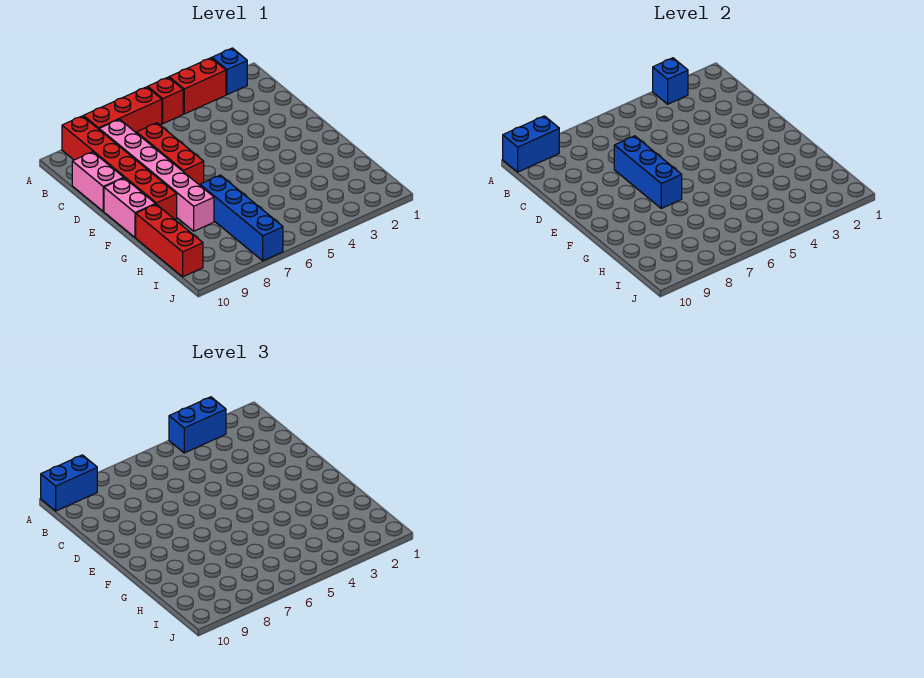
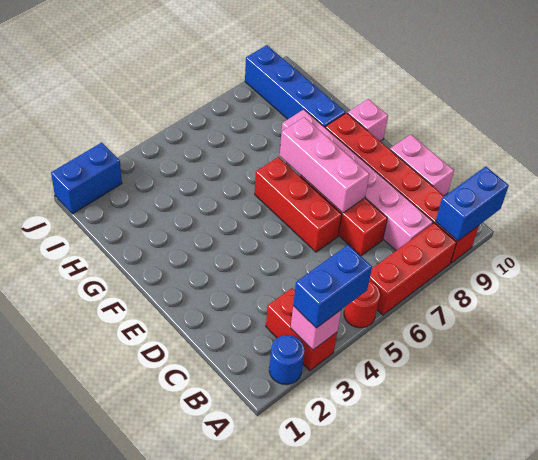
blue 1x1 brick [212,48,247,95] -> blue 1x1 round brick [269,335,305,384]
red 1x2 brick [169,58,226,114] -> red 1x2 brick turned to [266,288,337,371]
blue 1x1 brick [653,58,688,104] -> pink 1x1 brick [291,306,341,350]
red 1x1 brick [148,77,183,124] -> red 1x1 round brick [344,281,380,328]
blue 1x2 brick [41,455,97,511] -> blue 1x2 brick moved to [51,143,122,214]
blue 1x3 brick [614,136,682,208] -> pink 1x3 brick [280,117,369,213]
pink 1x2 brick [104,178,155,238] -> pink 1x1 brick [347,99,388,141]
blue 1x4 brick [200,175,283,261] -> blue 1x4 brick moved to [245,45,345,127]
red 1x3 brick [136,204,203,277] -> red 1x3 brick moved to [255,157,342,252]

